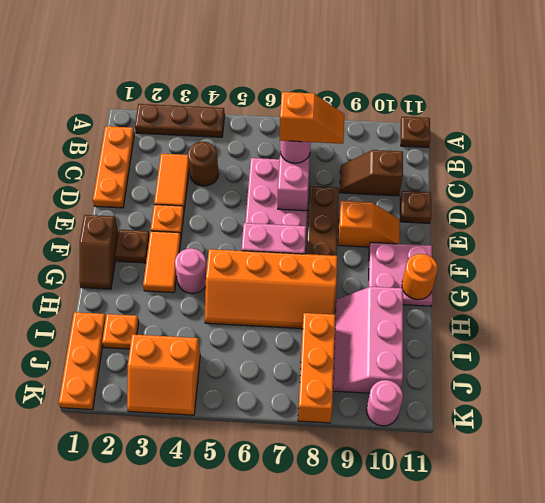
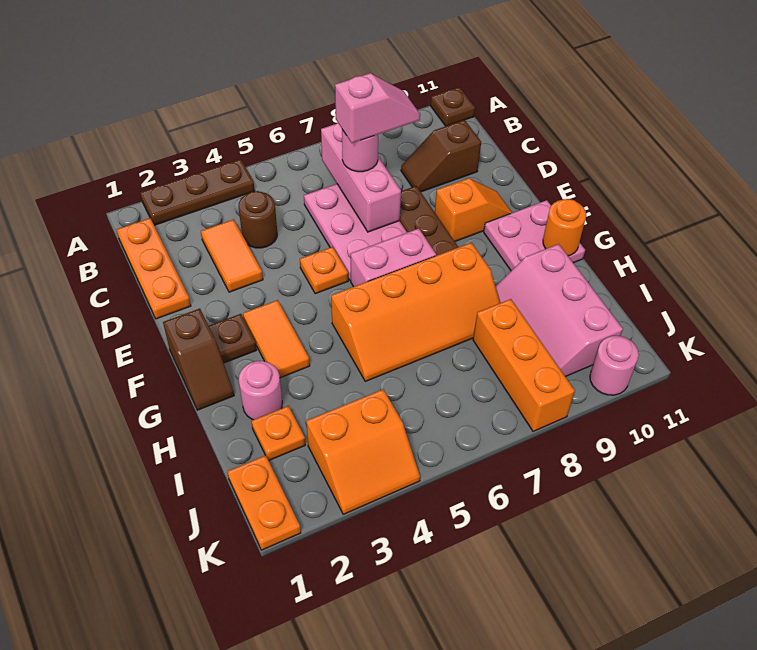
orange 1x2 slope [280,92,344,144] -> pink 1x2 slope [335,73,420,143]
brown 1x1 plate [400,191,431,223] -> none
orange 1x1 plate [151,205,184,235] -> orange 1x1 plate moved to [300,247,348,294]
pink 1x1 round brick [175,248,207,293] -> pink 1x1 round brick moved to [239,361,282,420]
orange 1x3 plate [59,312,106,410] -> orange 1x2 plate [227,455,301,550]

